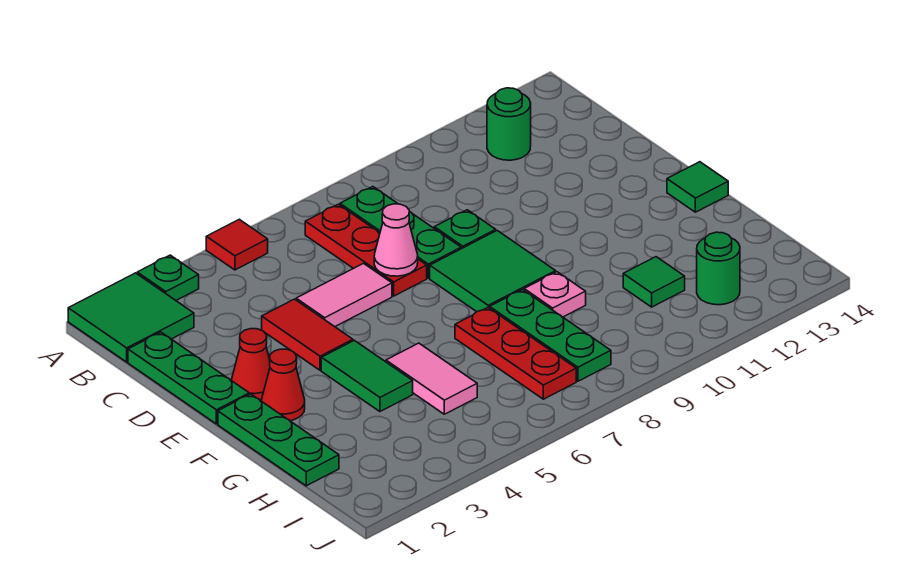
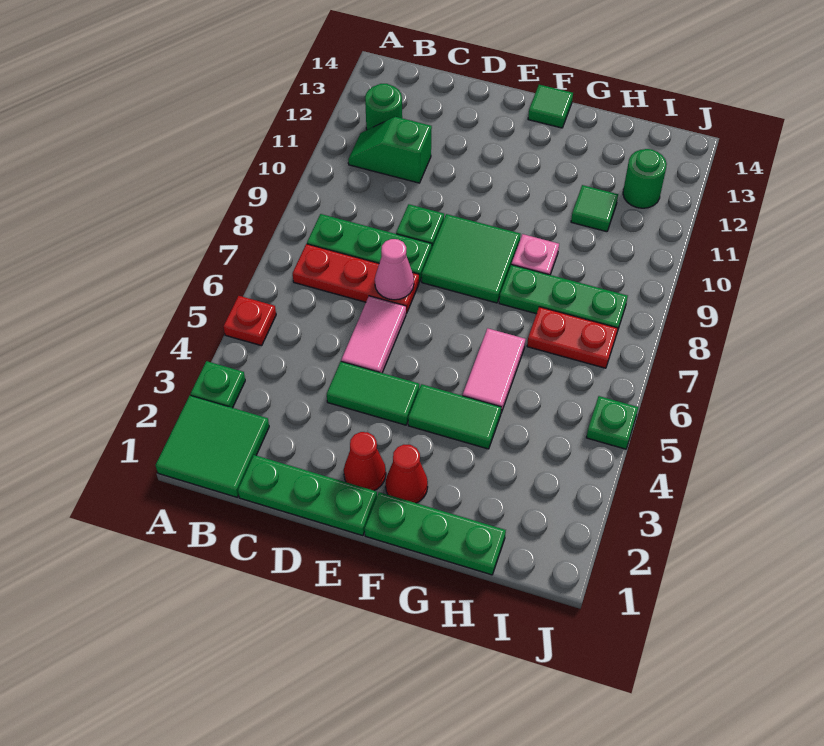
red 1x1 tile [206,219,268,270] -> red 1x1 plate [223,296,276,346]
none -> green 1x2 slope [348,117,432,183]
red 1x2 tile [262,299,353,370] -> green 1x2 tile [327,362,419,425]
pink 1x2 tile [386,343,477,414] -> pink 1x2 tile turned to [463,328,525,413]
red 1x3 plate [455,308,576,399] -> red 1x2 plate [527,307,618,368]
none -> green 1x1 plate [586,396,638,449]

